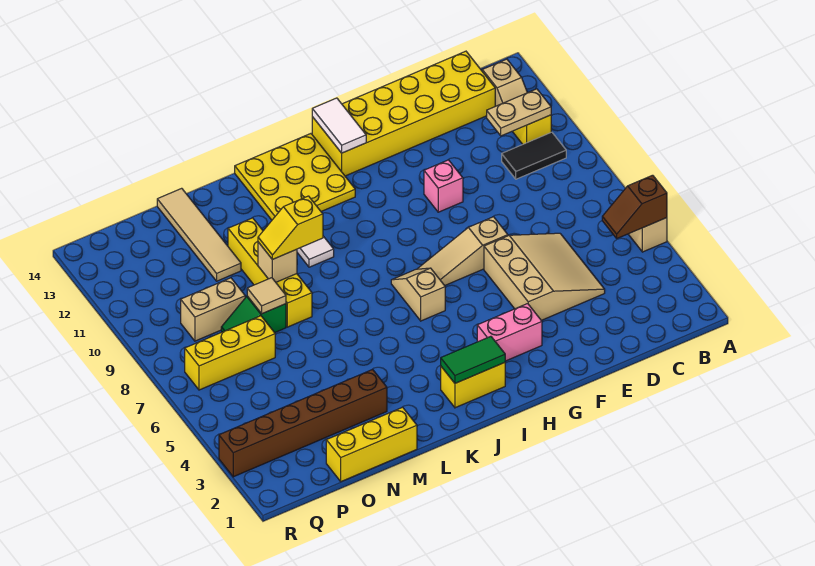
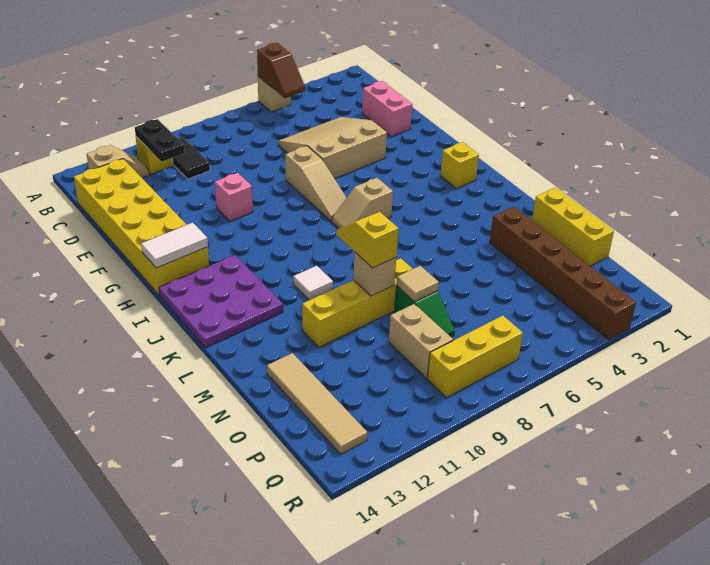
tan 1x2 plate [487,89,551,136] -> black 1x2 plate [135,119,184,161]
pink 1x2 brick [477,304,542,361] -> pink 1x2 brick moved to [362,81,412,137]
yellow 1x2 brick [441,363,505,408] -> yellow 1x1 brick [440,142,479,189]
green 1x2 tile [441,336,505,383] -> none
yellow 3x3 plate [235,134,355,220] -> purple 3x3 plate [159,255,283,348]
yellow 1x2 slope [258,196,323,260] -> yellow 1x2 slope turned to [336,212,399,268]
tan 1x4 tile [157,188,241,281] -> tan 1x4 tile turned to [267,353,367,454]
yellow 1x3 brick [185,316,275,390] -> yellow 1x3 brick turned to [427,316,523,398]

